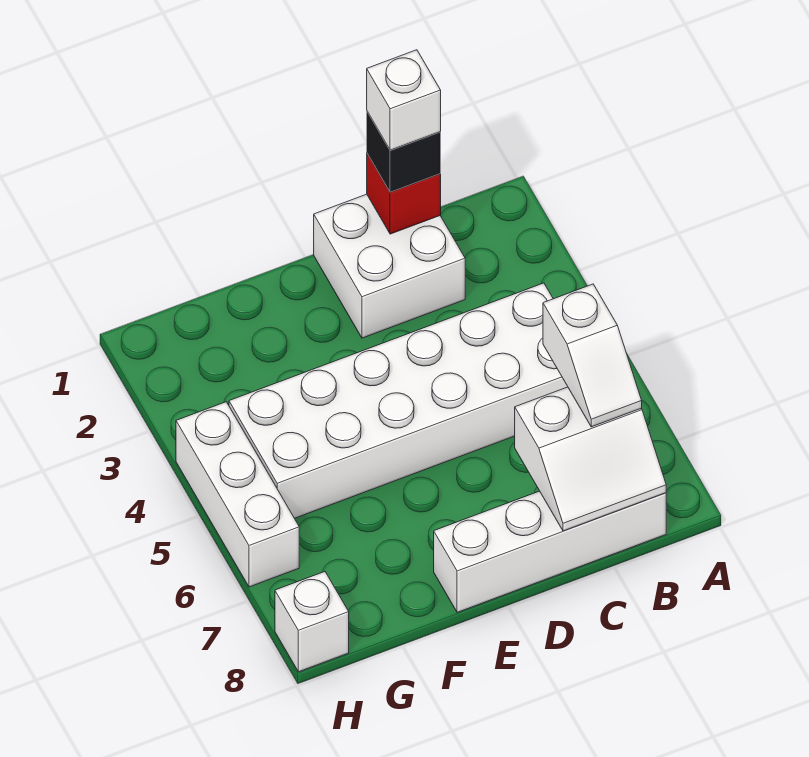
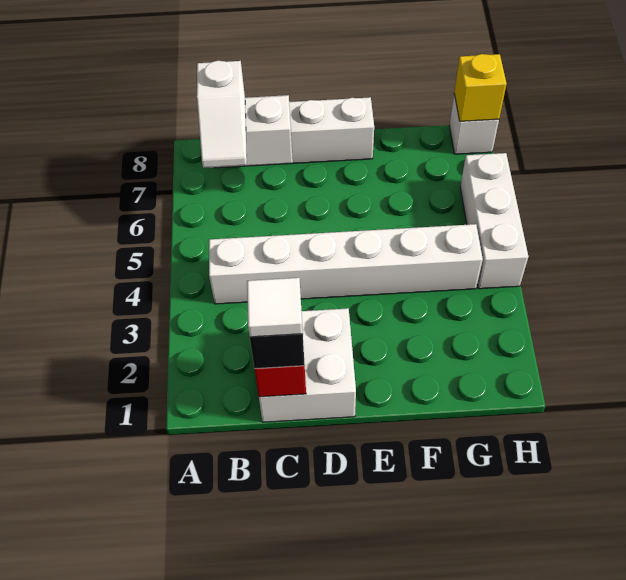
white 2x6 brick [229,283,568,518] -> white 1x6 brick [209,224,483,304]
white 1x2 slope [543,284,642,427] -> white 1x2 slope turned to [197,61,247,168]
white 1x1 brick [367,50,441,150] -> white 1x1 tile [247,278,303,337]
none -> yellow 1x1 brick [454,54,506,121]

